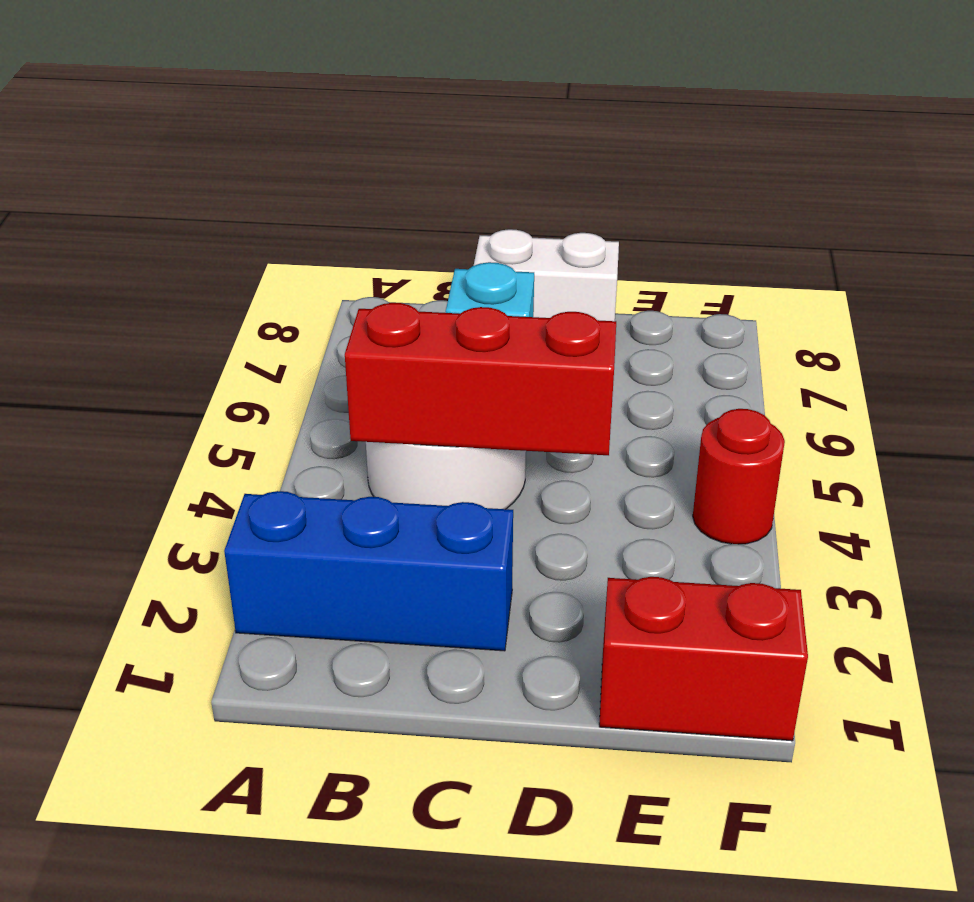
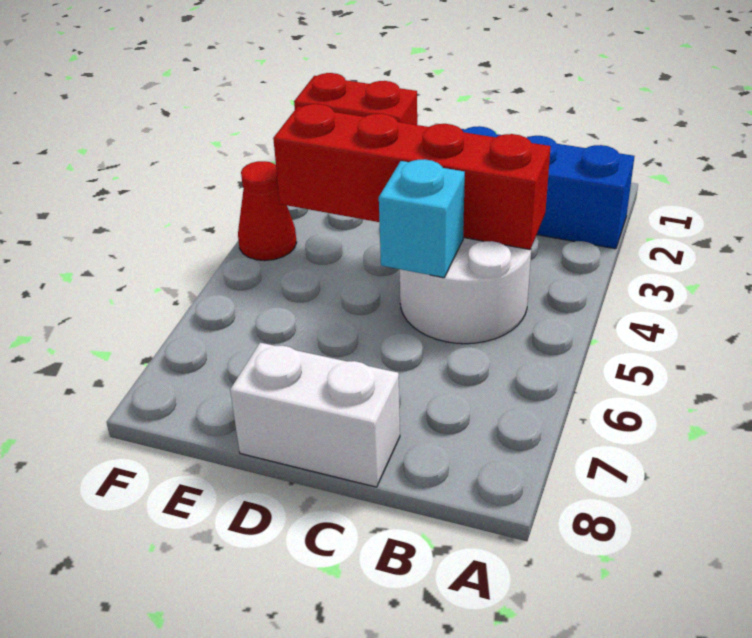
red 1x3 brick [345,303,616,455] -> red 1x4 brick [273,104,551,250]
red 1x1 round brick [693,409,785,544] -> red 1x1 cone [238,161,297,261]

